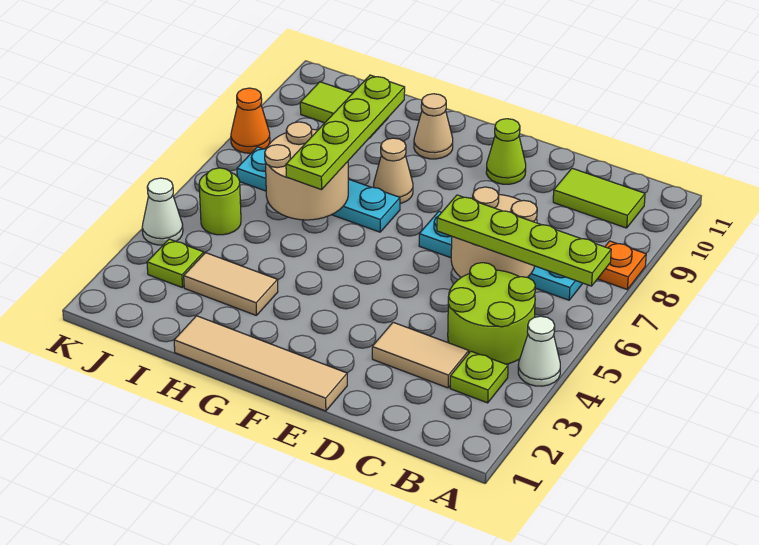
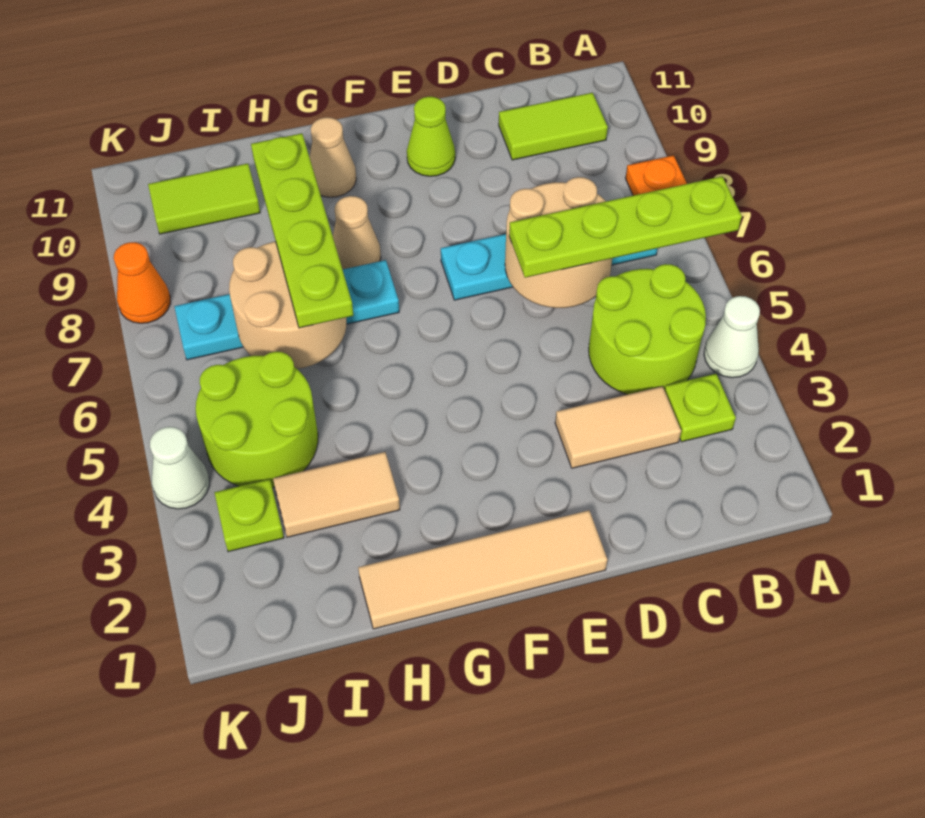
lime 1x1 round brick [199,168,241,235] -> lime 2x2 round brick [196,352,318,488]

